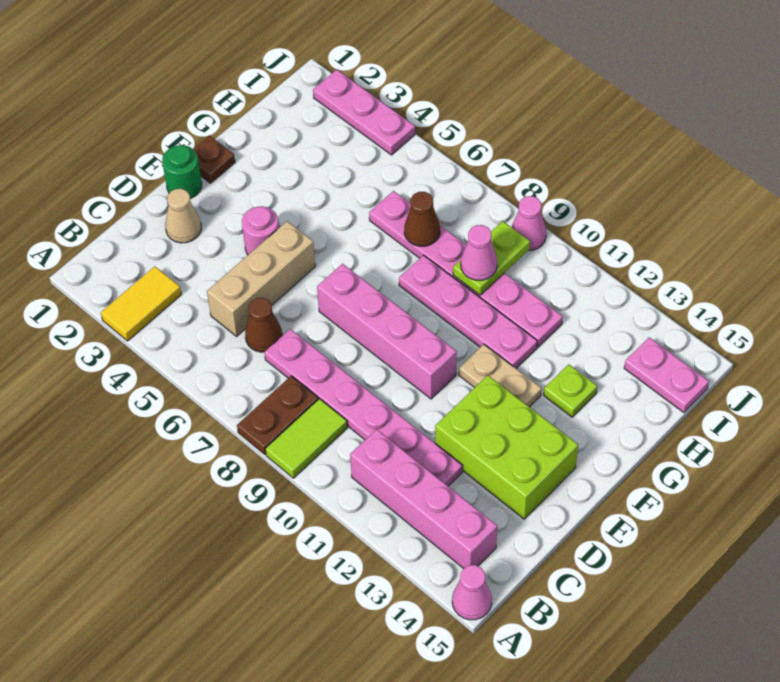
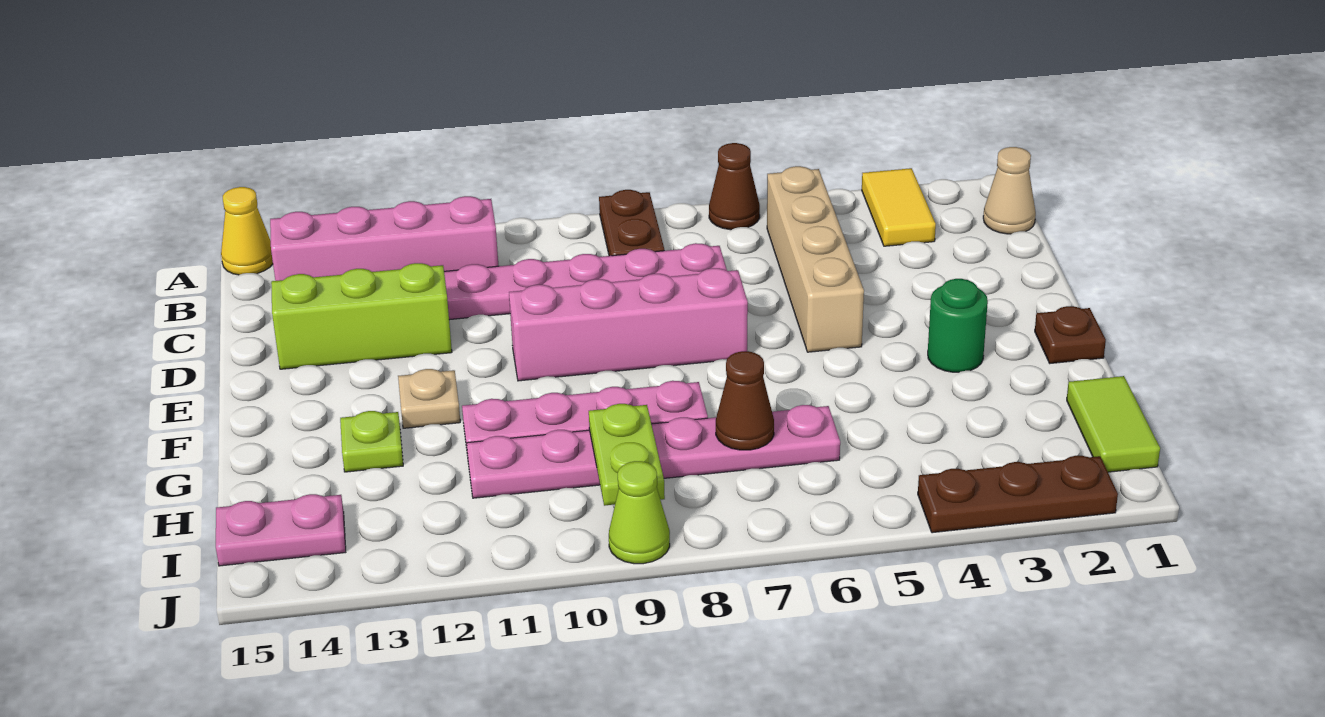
lime 1x2 tile [265,399,347,478] -> lime 1x2 tile moved to [1067,376,1160,472]
pink 1x1 cone [452,565,492,620] -> yellow 1x1 cone [221,187,273,275]
tan 1x3 brick [207,221,315,336] -> tan 1x4 brick [767,166,864,352]
brown 1x1 cone [245,298,282,352] -> brown 1x1 cone moved to [709,143,760,230]
tan 1x1 cone [165,189,201,243] -> tan 1x1 cone moved to [983,147,1036,234]
lime 2x3 brick [435,375,578,519] -> lime 1x3 brick [271,263,452,369]
green 1x1 round brick [162,145,202,198] -> green 1x1 round brick moved to [928,279,988,372]
pink 1x1 round brick [242,206,279,255] -> none
tan 1x2 plate [459,344,542,407] -> tan 1x1 plate [398,369,460,428]
pink 1x1 cone [461,225,497,280] -> none
pink 1x3 plate [313,70,415,155] -> brown 1x3 plate [918,456,1118,533]
pink 1x1 cone [512,196,546,250] -> lime 1x1 cone [609,461,670,564]

